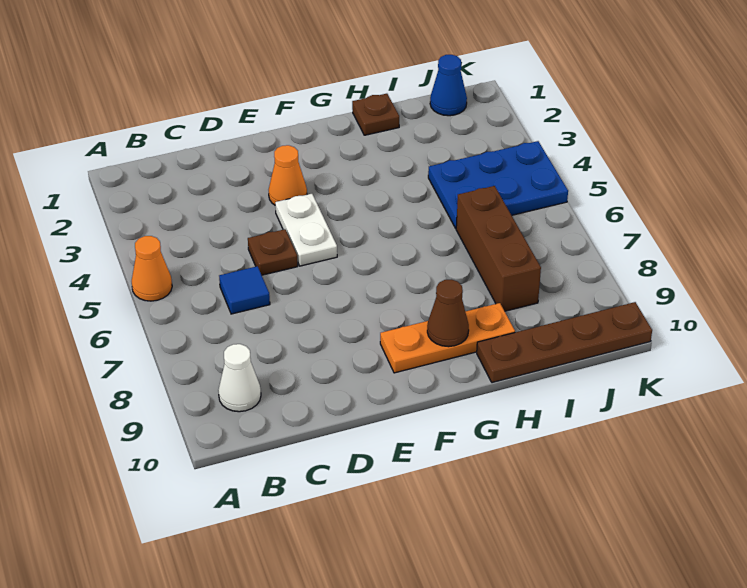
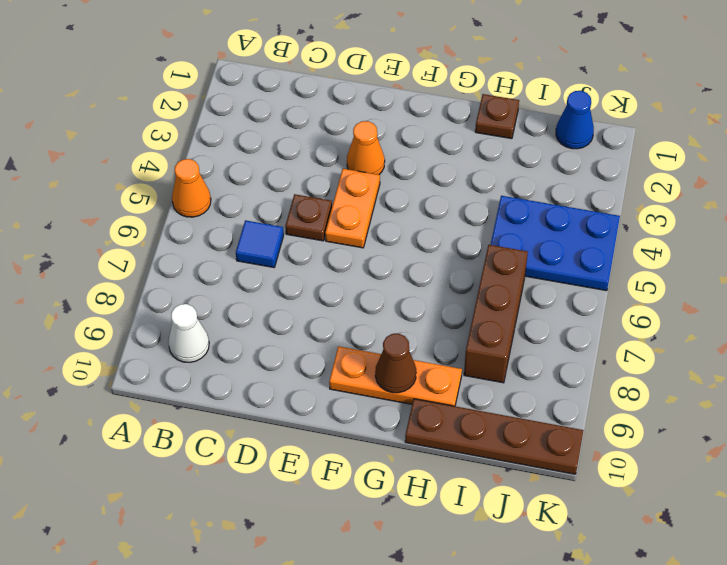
white 1x2 plate [275,194,337,266] -> orange 1x2 plate [325,169,380,248]

